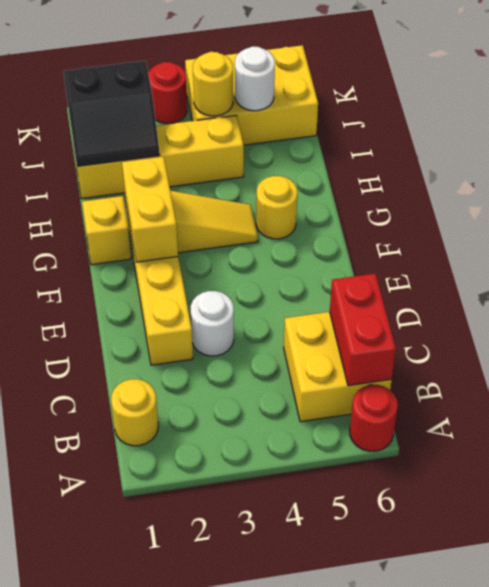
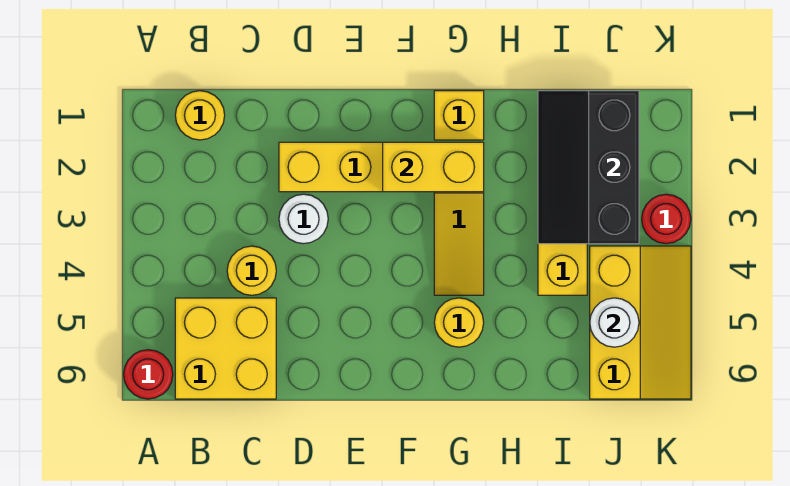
red 1x2 brick [330,274,396,386] -> none
black 2x2 slope [64,61,160,166] -> black 2x3 slope [538,91,639,244]
yellow 2x3 brick [185,45,318,145] -> yellow 2x3 slope [590,246,691,399]
yellow 1x1 round brick [193,52,233,116] -> yellow 1x1 round brick moved to [227,246,276,295]

